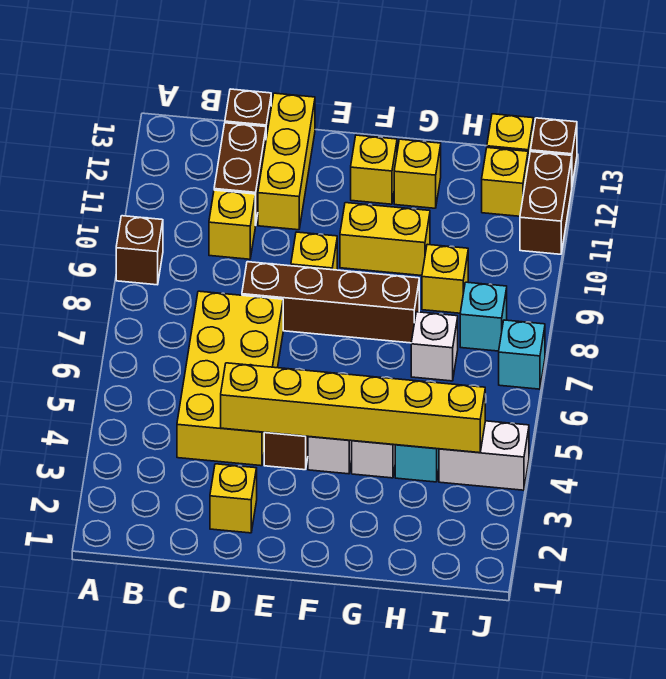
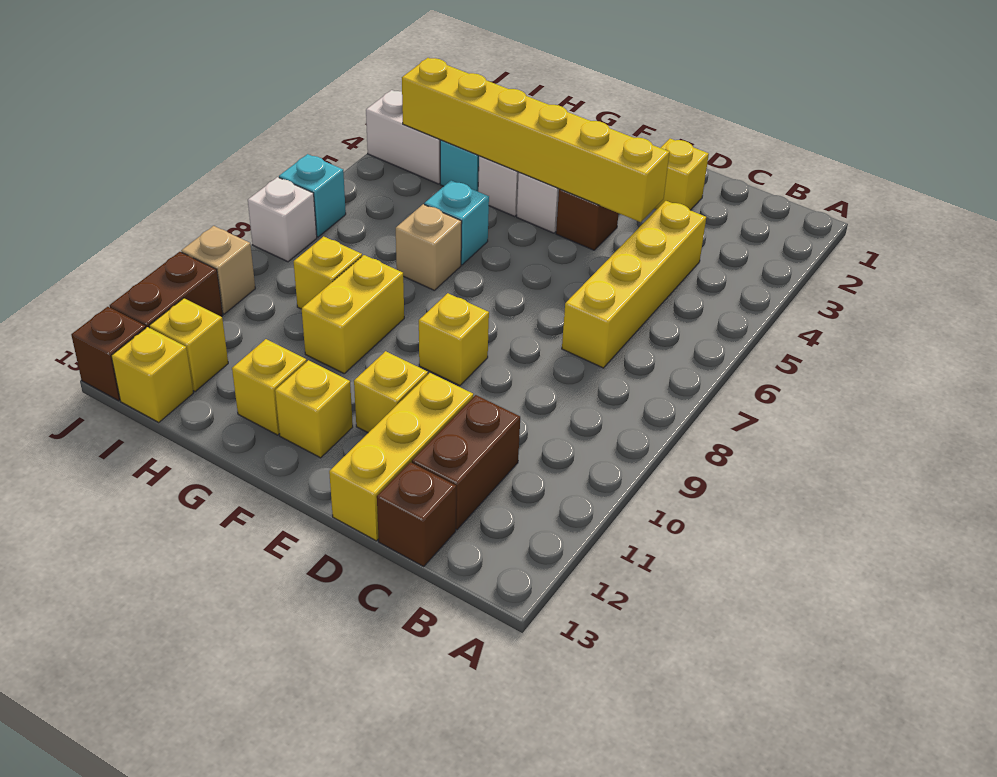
brown 1x1 brick [116,216,163,285] -> none
yellow 2x4 brick [177,291,283,466] -> yellow 1x4 brick [562,201,706,368]
yellow 1x1 brick [209,190,255,259] -> yellow 1x1 brick moved to [354,351,428,433]
brown 1x4 brick [242,262,419,343] -> none
yellow 1x2 brick [340,203,430,276] -> yellow 1x2 brick turned to [302,255,404,373]
none -> tan 1x1 brick [396,204,462,291]
white 1x1 brick [411,312,458,381] -> white 1x1 brick moved to [248,177,317,262]
cyan 1x1 brick [460,282,507,351] -> cyan 1x1 brick moved to [424,180,489,265]
none -> tan 1x1 brick [181,226,255,314]

